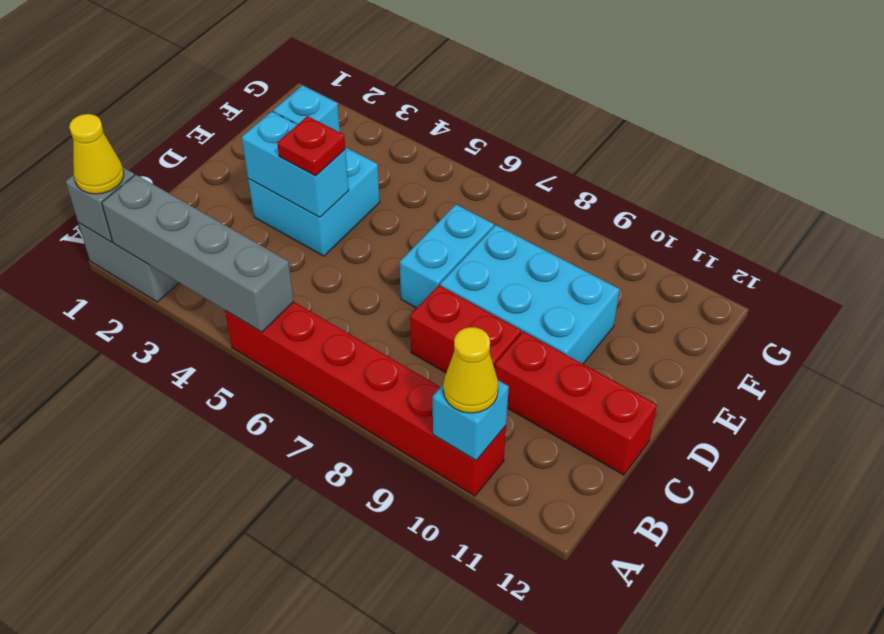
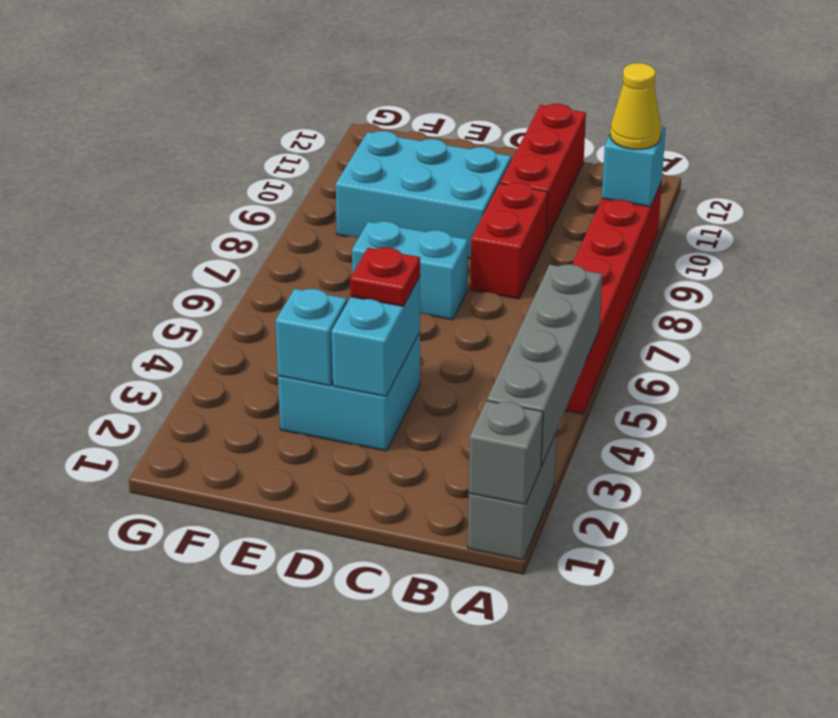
yellow 1x1 cone [69,114,124,194] -> none
cyan 2x3 brick [440,225,620,364] -> cyan 2x3 brick turned to [336,131,511,259]

